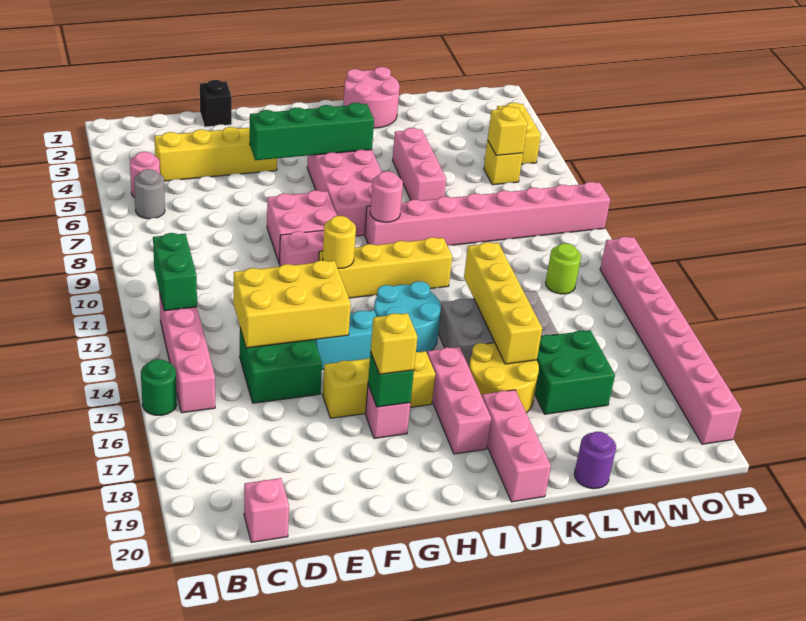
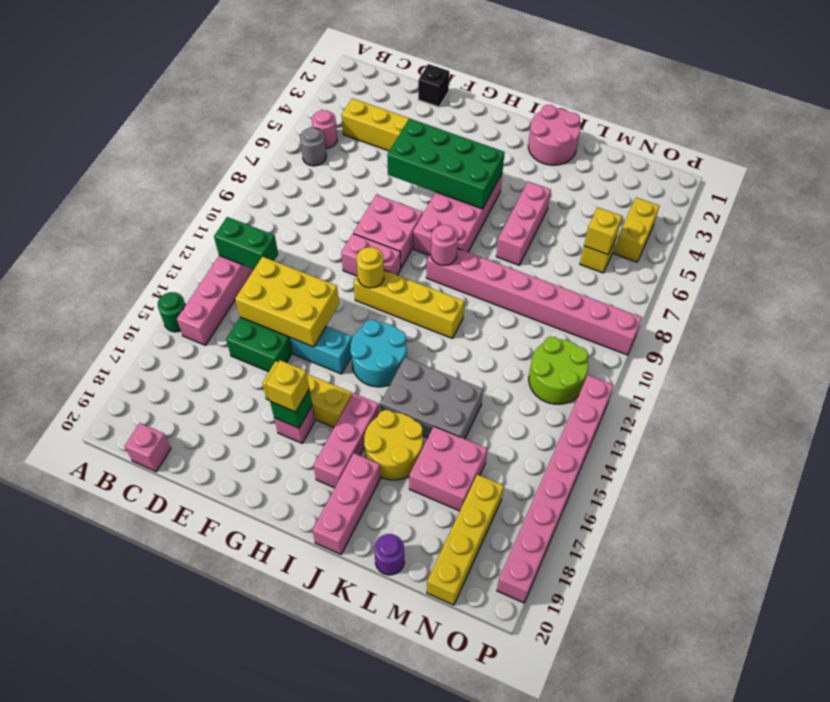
green 1x2 brick [153,233,197,311] -> green 1x2 brick turned to [214,217,278,269]
green 1x4 brick [250,103,374,160] -> green 2x4 brick [387,118,505,209]
yellow 1x4 brick [464,242,542,364] -> yellow 1x4 brick moved to [427,475,504,605]
green 2x2 brick [535,330,615,414] -> pink 2x2 brick [409,427,487,511]
lime 1x1 round brick [546,243,581,294] -> lime 2x2 round brick [529,337,588,404]

